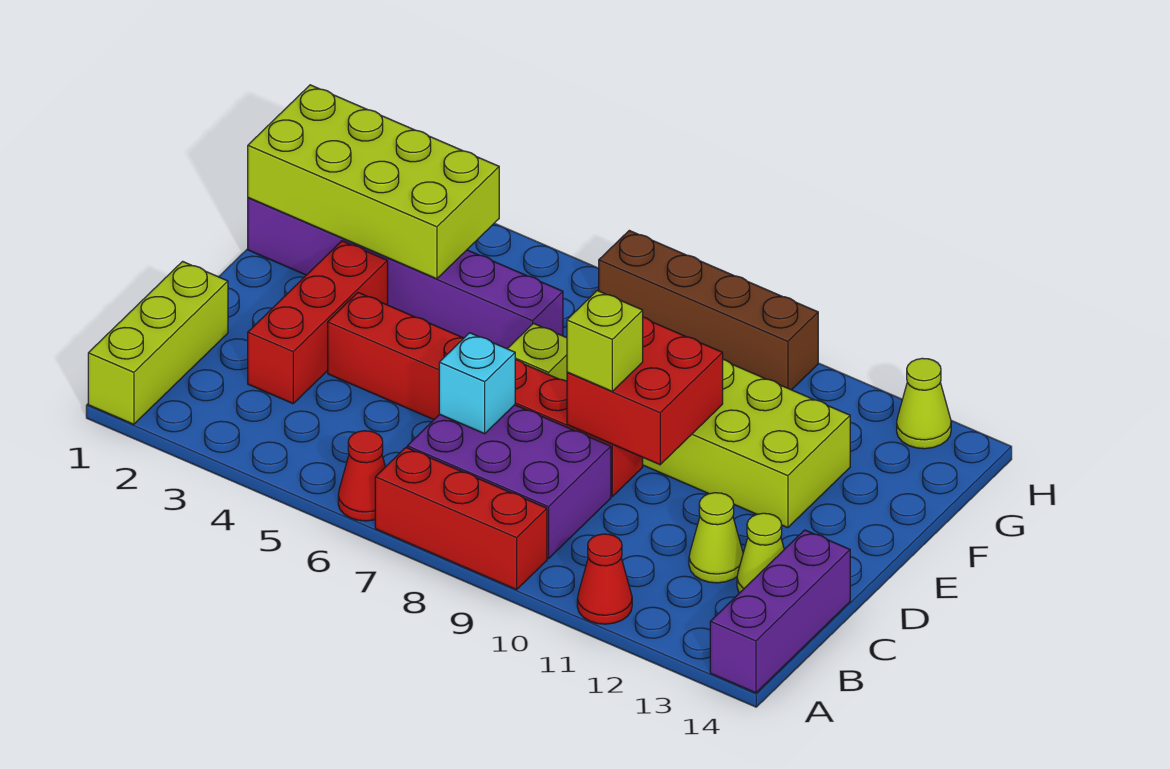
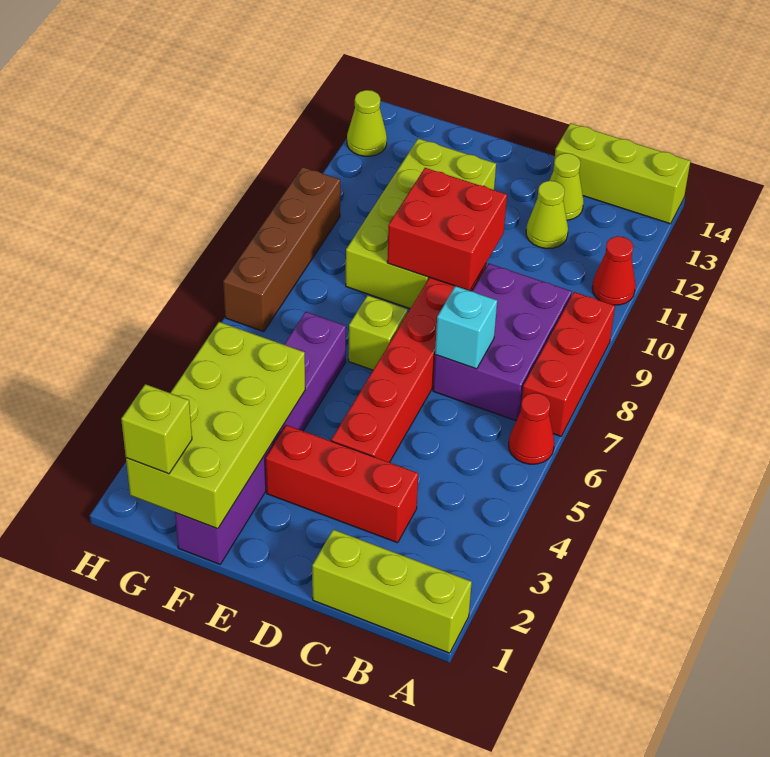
purple 1x3 brick [710,530,850,693] -> lime 1x3 brick [553,123,690,224]
lime 1x1 brick [567,291,643,391] -> lime 1x1 brick moved to [121,384,192,474]

